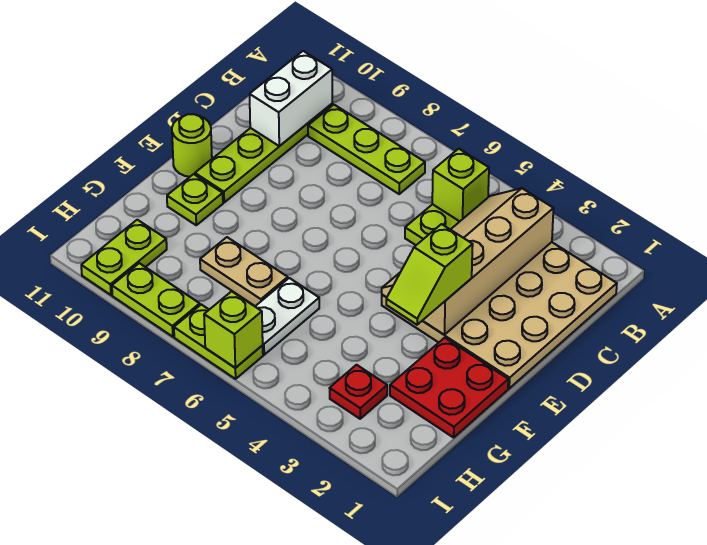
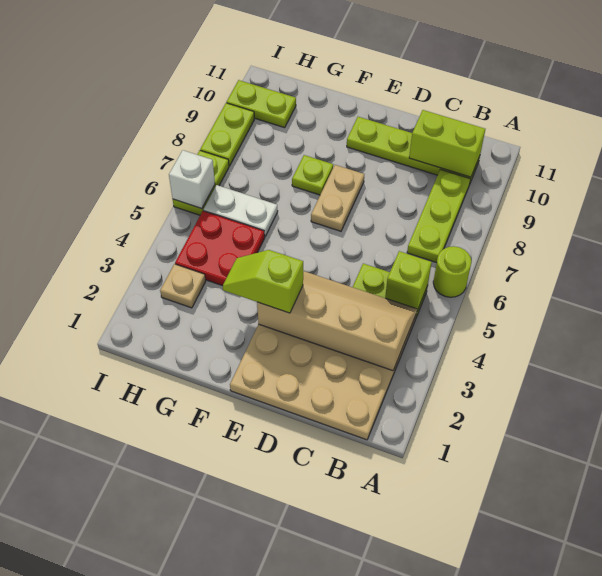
white 1x2 brick [250,51,332,146] -> lime 1x2 brick [409,110,485,177]
lime 1x1 round brick [172,114,212,177] -> lime 1x1 round brick moved to [433,246,471,297]
red 2x2 plate [390,338,508,438] -> red 2x2 plate moved to [175,211,265,286]
lime 1x1 plate [167,174,223,225] -> lime 1x1 plate moved to [292,155,333,195]
tan 1x2 plate [200,237,288,306] -> tan 1x2 plate moved to [311,165,364,231]
red 1x1 plate [330,365,387,419] -> tan 1x1 plate [160,264,206,308]
lime 1x1 brick [204,291,263,368] -> white 1x1 brick [169,150,215,209]

